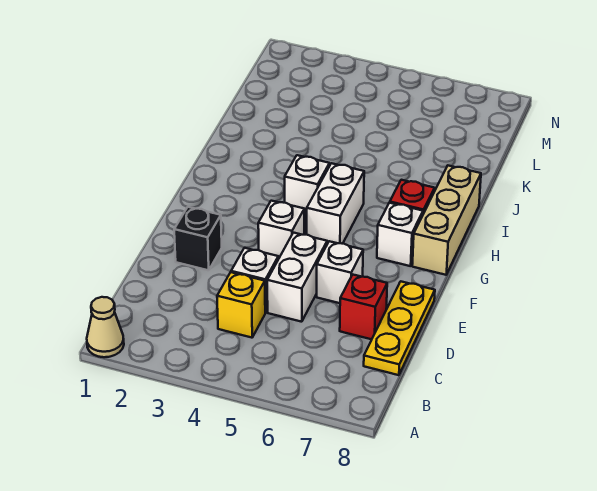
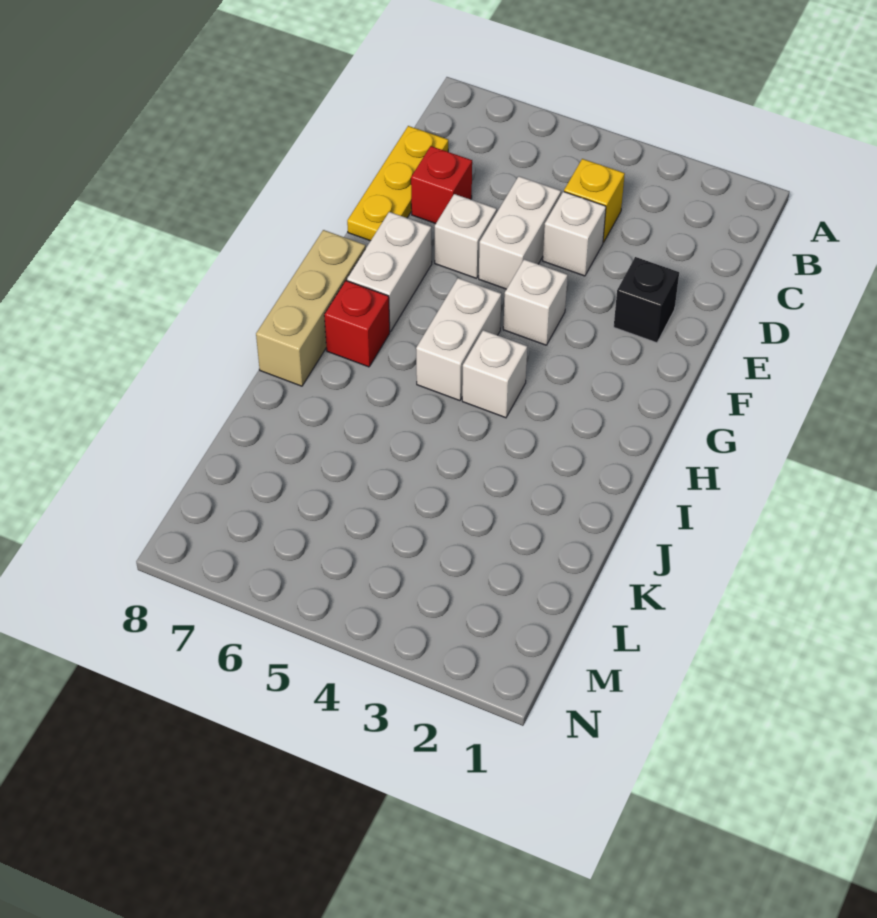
tan 1x1 cone [87,297,124,357] -> none
white 1x1 brick [377,203,423,266] -> white 1x2 brick [347,212,432,331]

